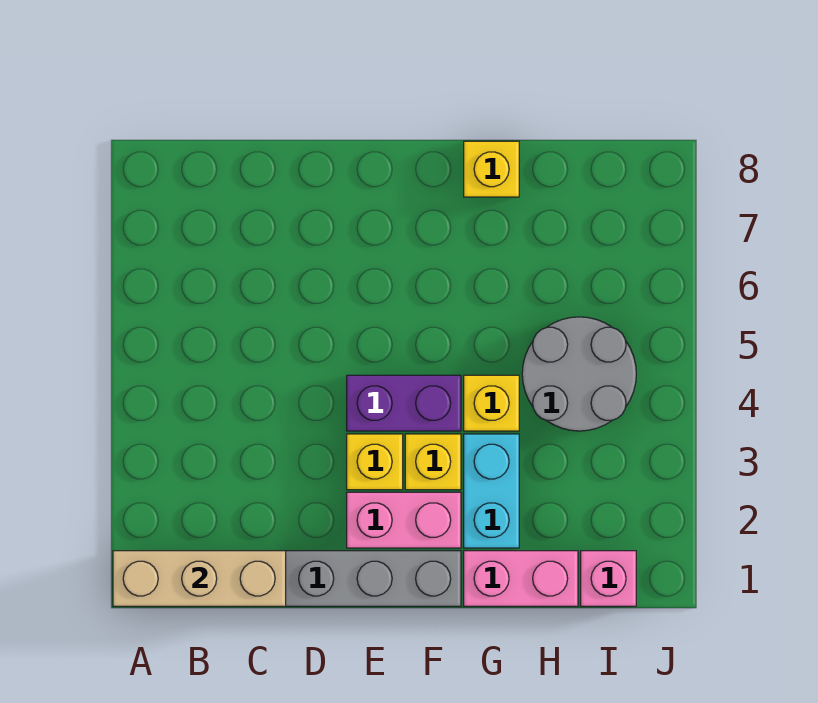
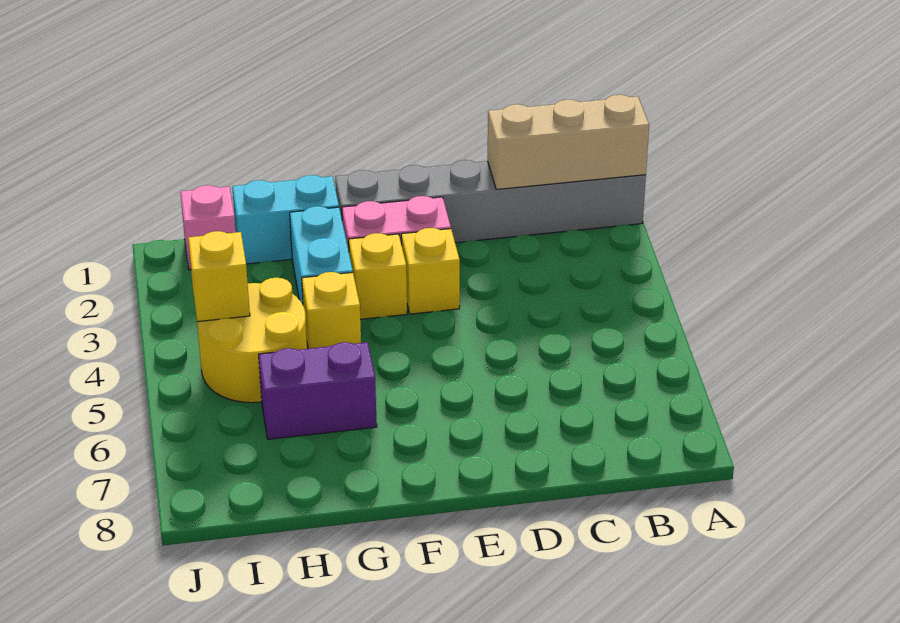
purple 1x2 brick [347,375,461,431] -> purple 1x2 brick moved to [259,342,377,439]
pink 1x2 brick [464,551,578,606] -> cyan 1x2 brick [232,175,339,264]
yellow 1x1 brick [464,141,519,197] -> yellow 1x1 brick moved to [188,231,250,322]
grey 2x2 round brick [522,317,636,431] -> yellow 2x2 round brick [197,278,307,403]

